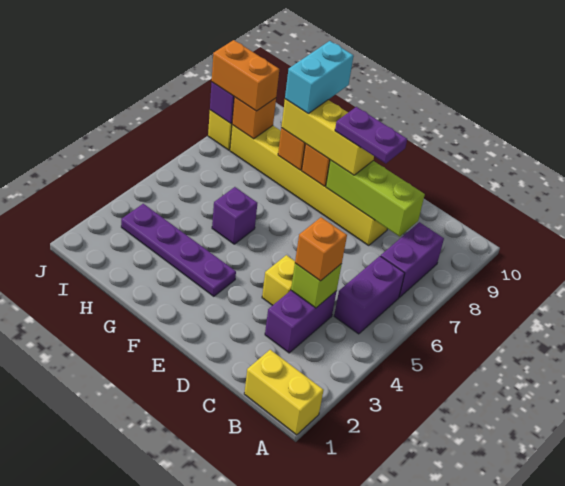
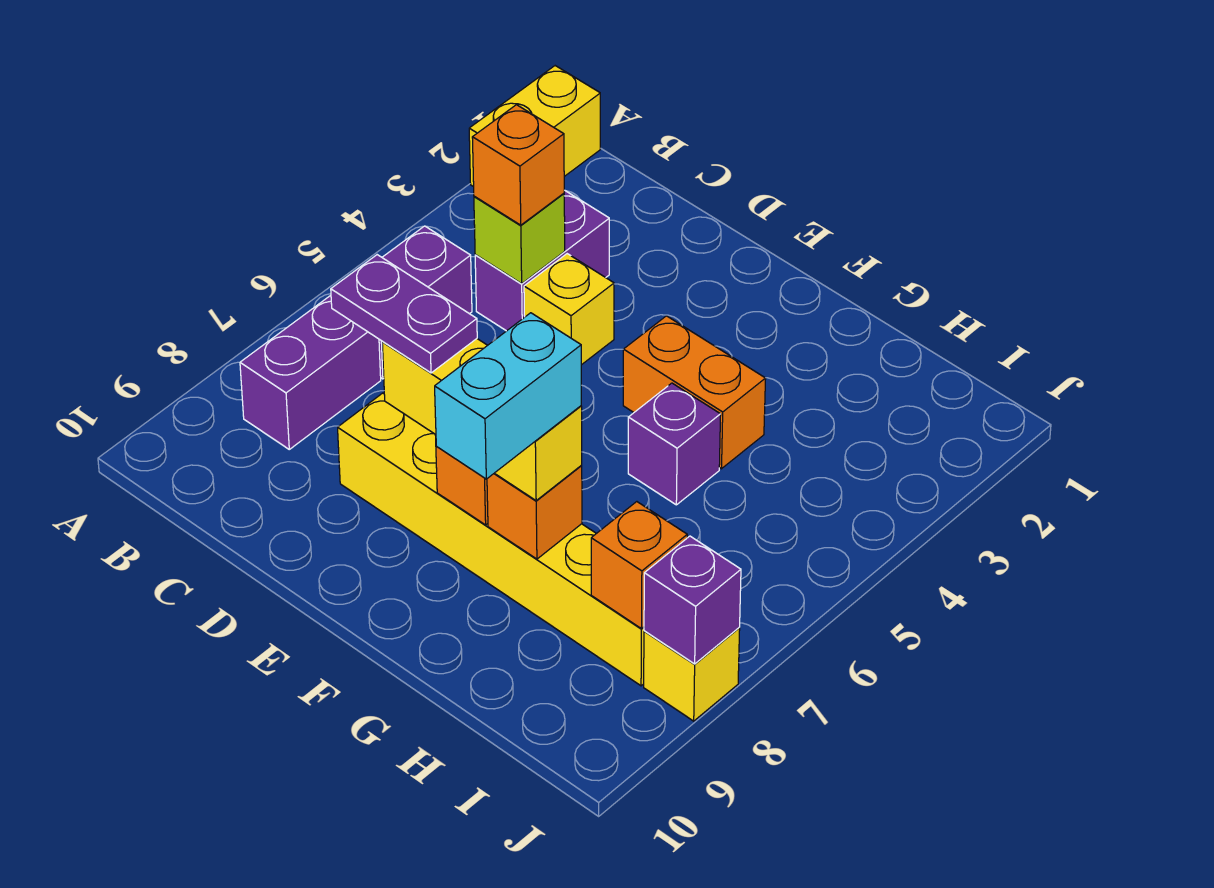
yellow 1x2 brick [244,350,324,435] -> yellow 1x2 brick turned to [469,66,600,187]
lime 1x3 brick [326,160,425,237] -> none
purple 1x4 plate [121,204,236,296] -> none
orange 1x2 brick [212,40,279,111] -> orange 1x2 brick moved to [623,316,766,469]

